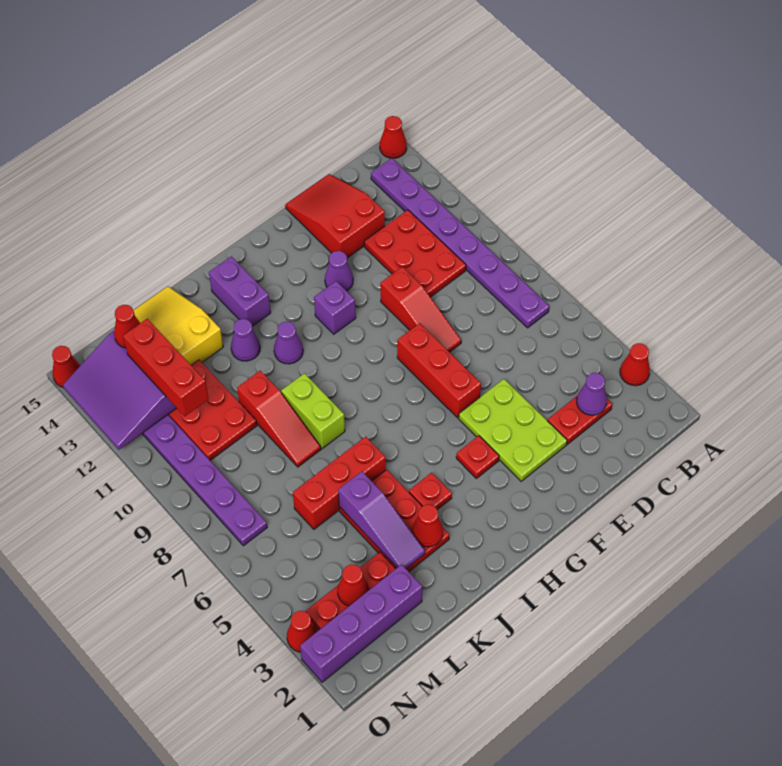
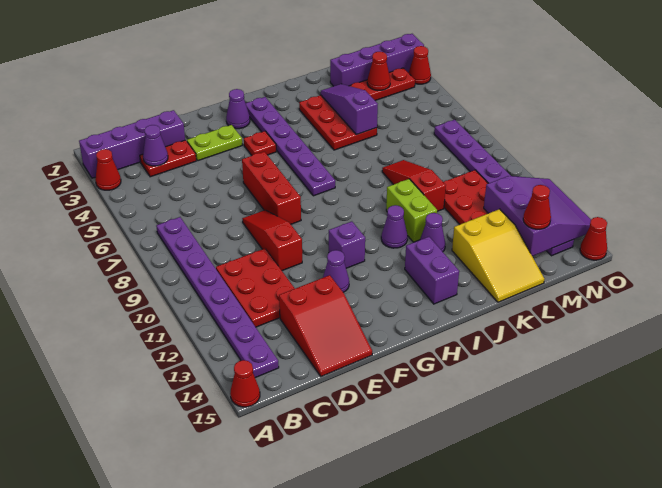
none -> purple 1x4 brick [79,110,185,178]
lime 2x3 plate [459,379,567,481] -> lime 1x2 plate [187,125,242,161]
none -> purple 1x1 cone [226,89,250,129]
none -> purple 1x6 plate [246,97,335,196]
red 1x1 plate [409,473,452,510] -> none
red 1x1 cone [412,505,443,547] -> none
red 1x3 brick [293,437,386,529] -> none
lime 1x2 brick [281,373,345,449] -> lime 1x2 brick moved to [386,179,437,242]
red 1x3 brick [123,319,209,416] -> none

